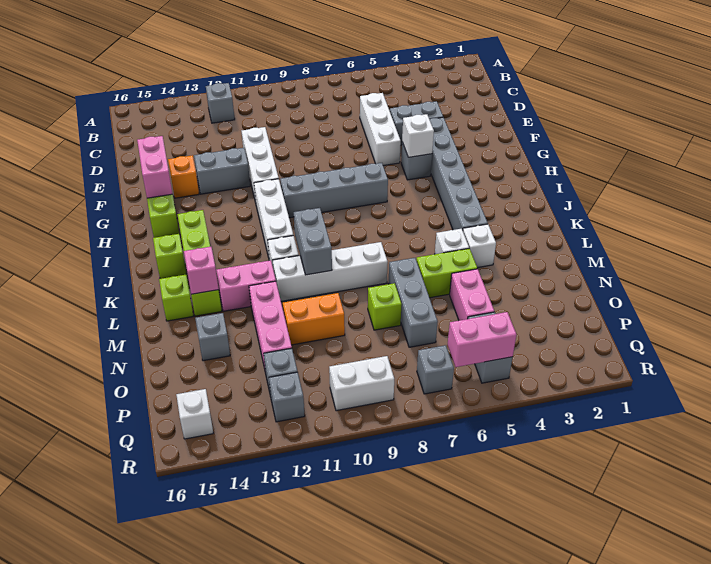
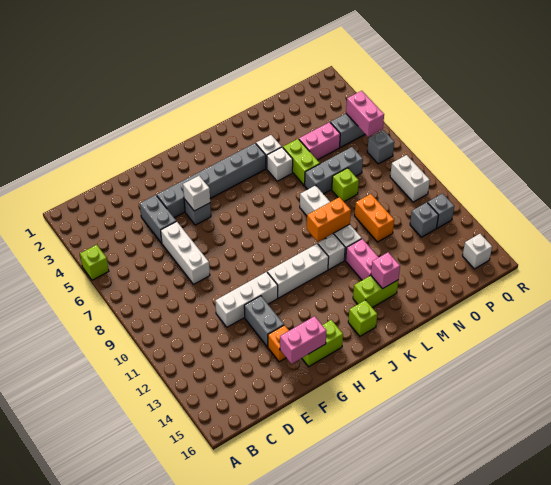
grey 1x1 brick [206,83,235,123] -> none
white 1x3 brick [360,93,401,166] -> white 1x3 brick turned to [161,221,210,284]
grey 1x4 brick [280,163,388,218] -> none
lime 1x4 brick [177,210,222,316] -> lime 1x2 brick [353,276,398,308]
grey 1x2 brick [294,208,332,275] -> orange 1x2 brick [307,197,351,242]
lime 1x1 brick [159,275,193,321] -> lime 1x1 brick moved to [80,245,109,280]
pink 1x3 brick [249,281,292,373] -> none
grey 1x1 brick [195,313,230,361] -> none

